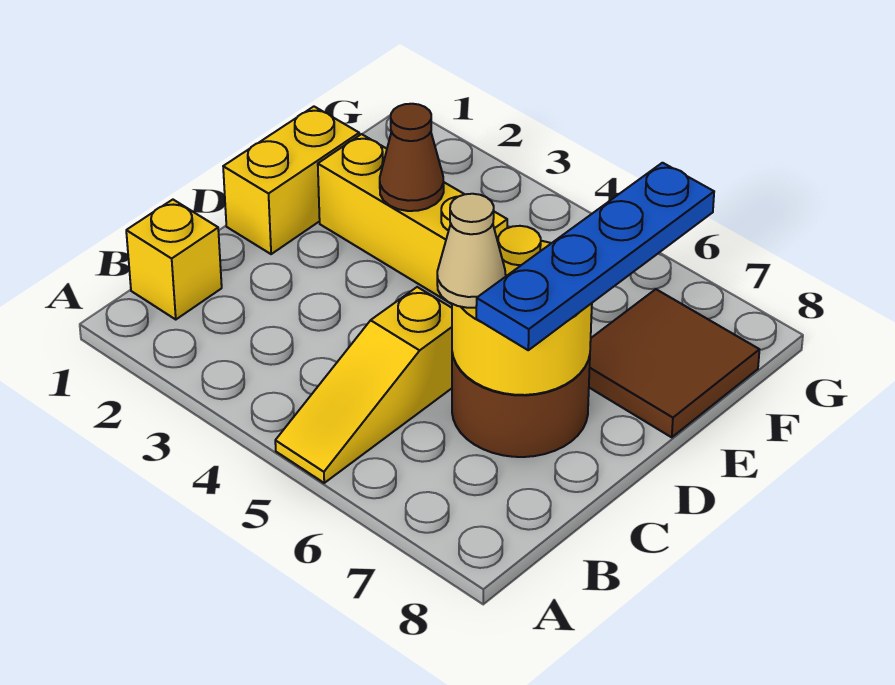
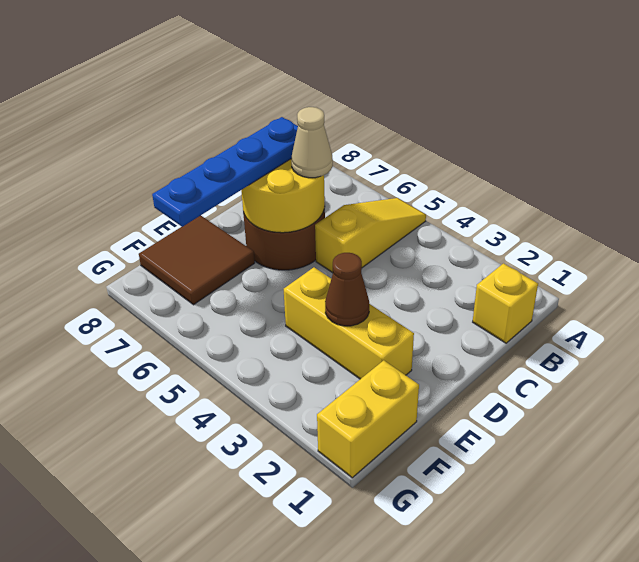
yellow 1x2 brick [223,107,359,254] -> yellow 1x2 brick moved to [317,360,419,478]

